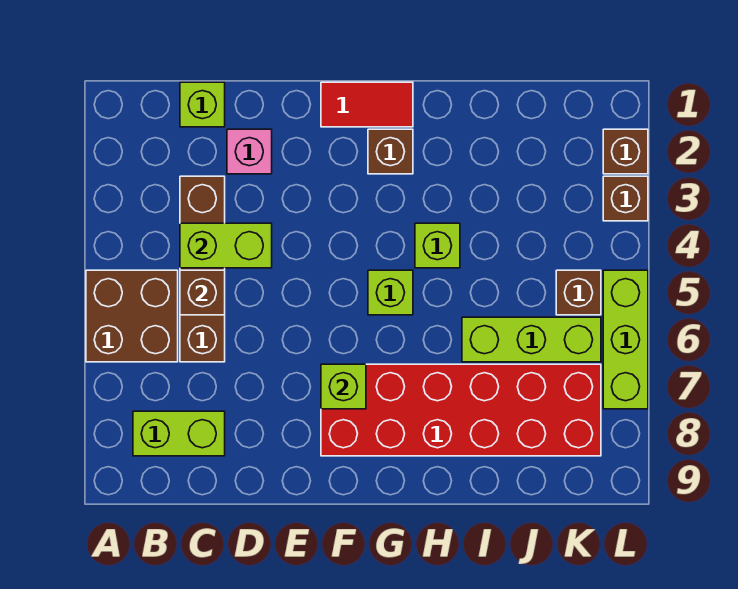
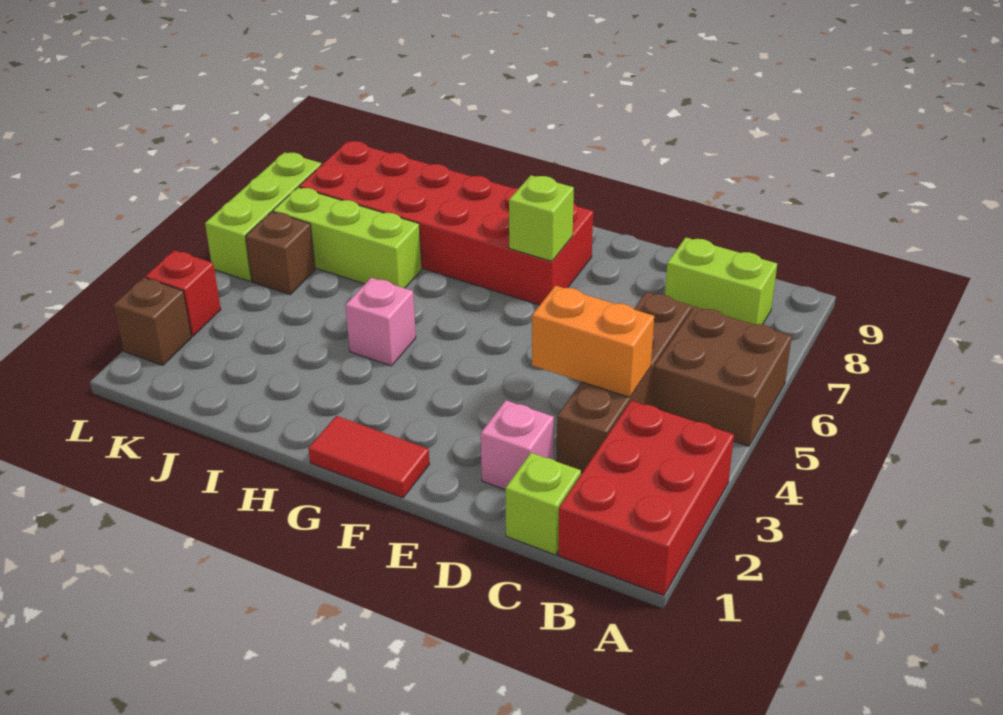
none -> red 2x3 brick [558,401,734,595]
lime 1x2 brick [180,223,272,268] -> orange 1x2 brick [532,286,654,397]
brown 1x1 brick [180,270,225,315] -> none
brown 1x1 brick [368,129,413,174] -> none
lime 1x1 brick [368,270,413,315] -> none
lime 1x1 brick [415,223,460,268] -> pink 1x1 brick [345,278,416,366]
brown 1x1 brick [603,176,648,221] -> red 1x1 brick [145,250,221,336]

